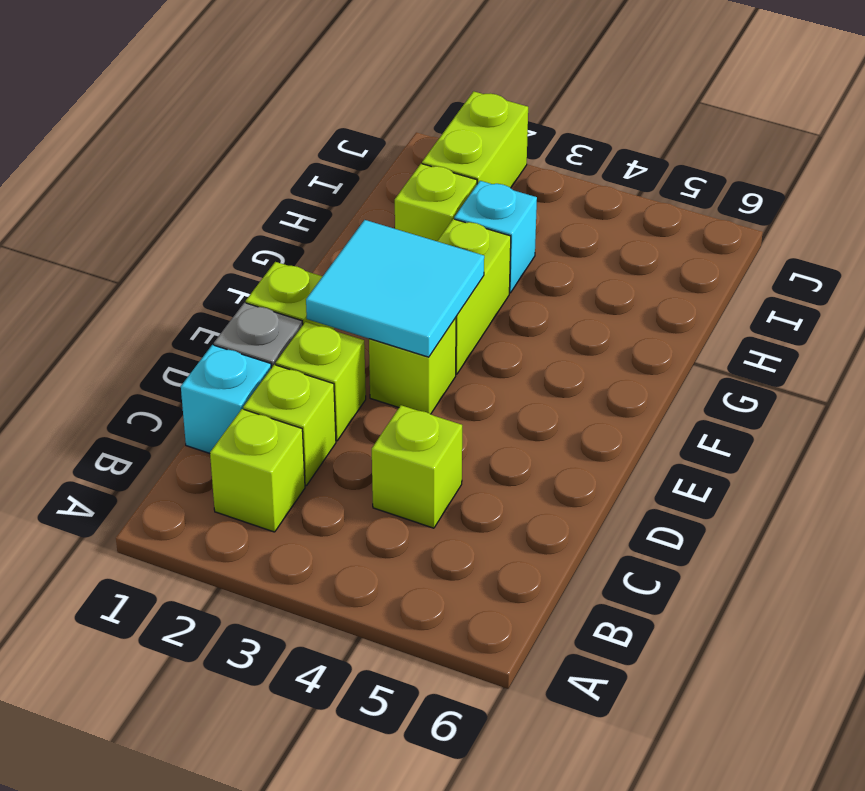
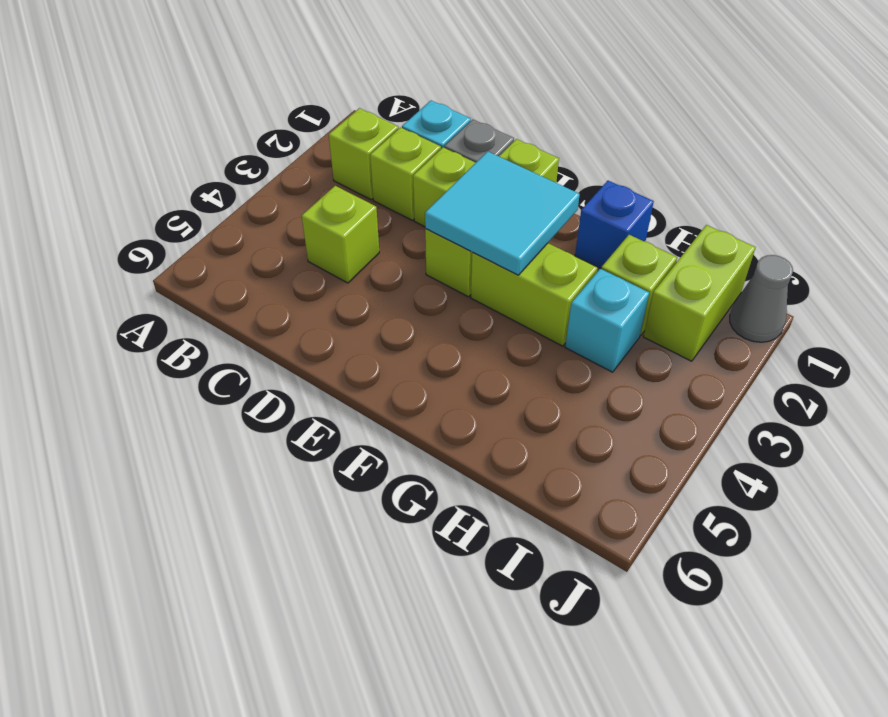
none -> blue 1x1 brick [575,181,654,269]
lime 1x2 brick [422,91,528,188] -> lime 1x2 brick turned to [643,225,756,361]
none -> grey 1x1 cone [730,255,793,342]

